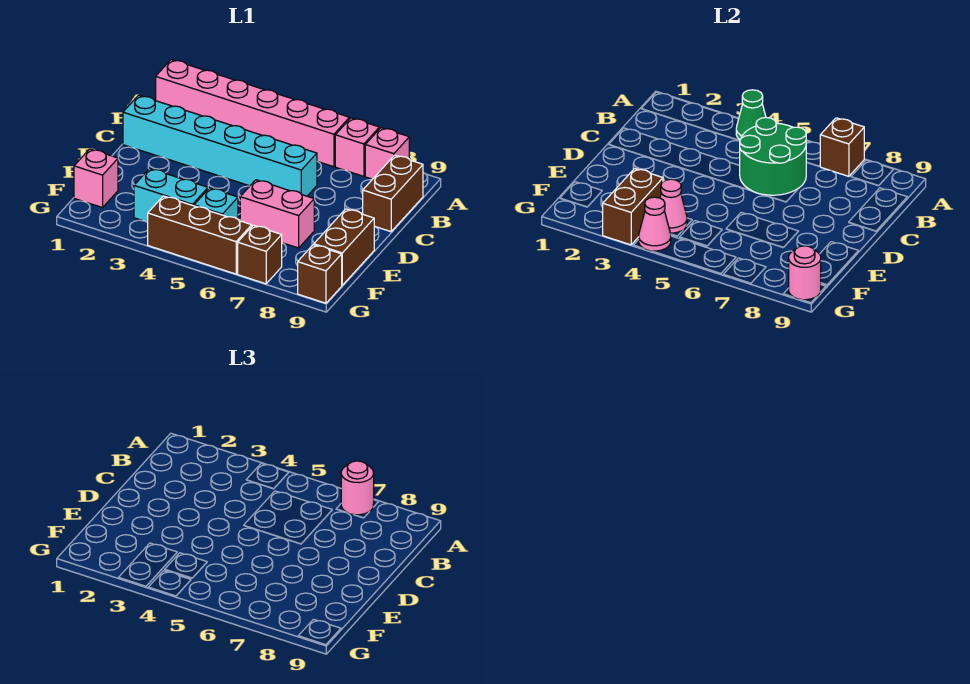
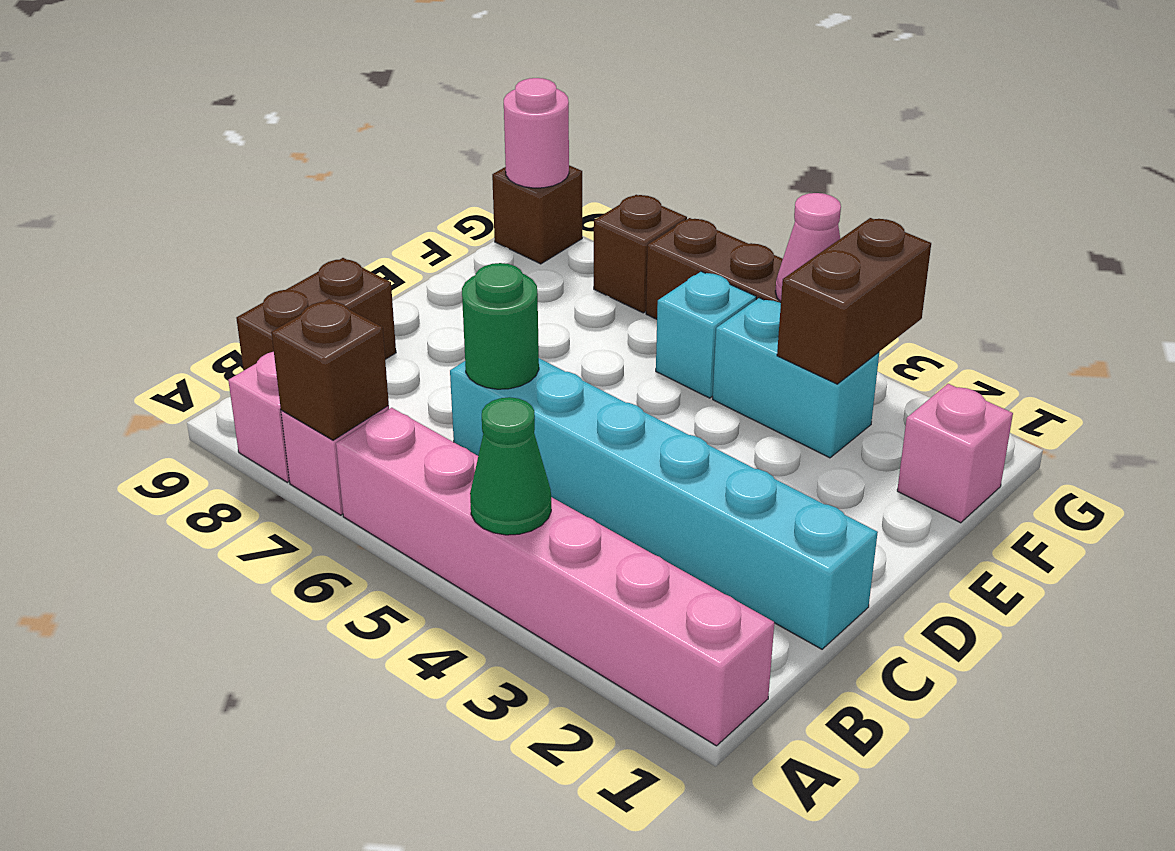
pink 1x1 round brick [341,461,374,515] -> none
green 2x2 round brick [740,118,806,195] -> green 1x1 round brick [462,263,539,389]
pink 1x2 brick [240,180,314,248] -> none
brown 1x2 brick [314,209,374,285] -> none
pink 1x1 cone [660,179,687,233] -> none

